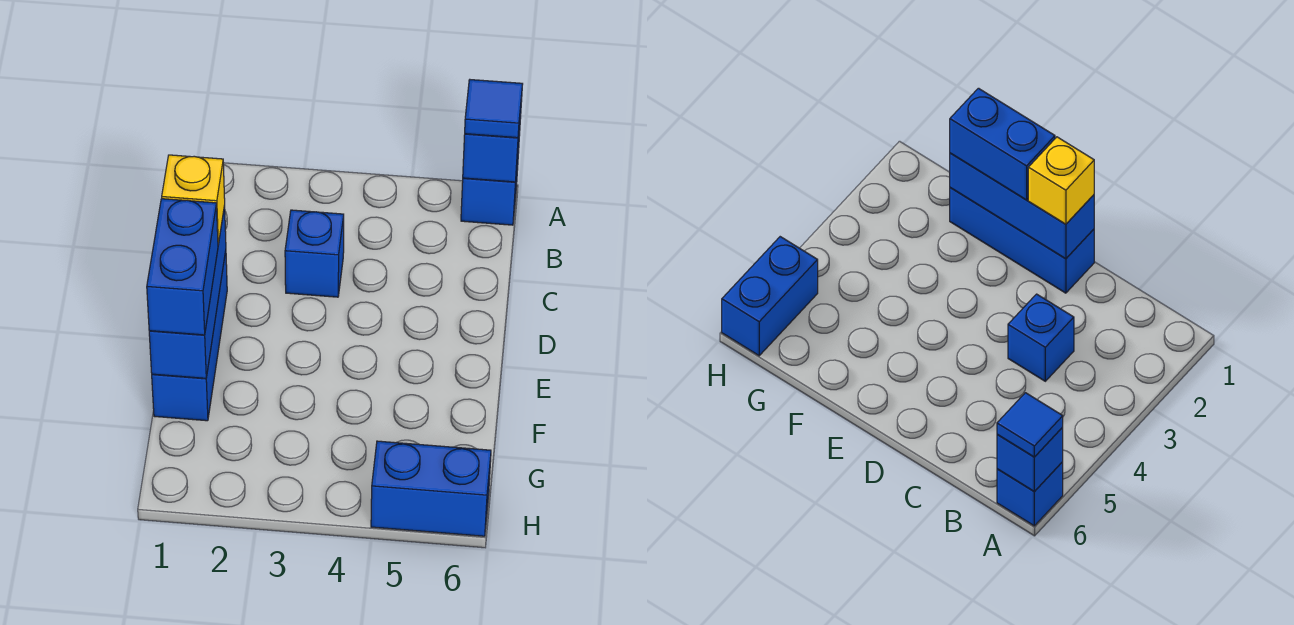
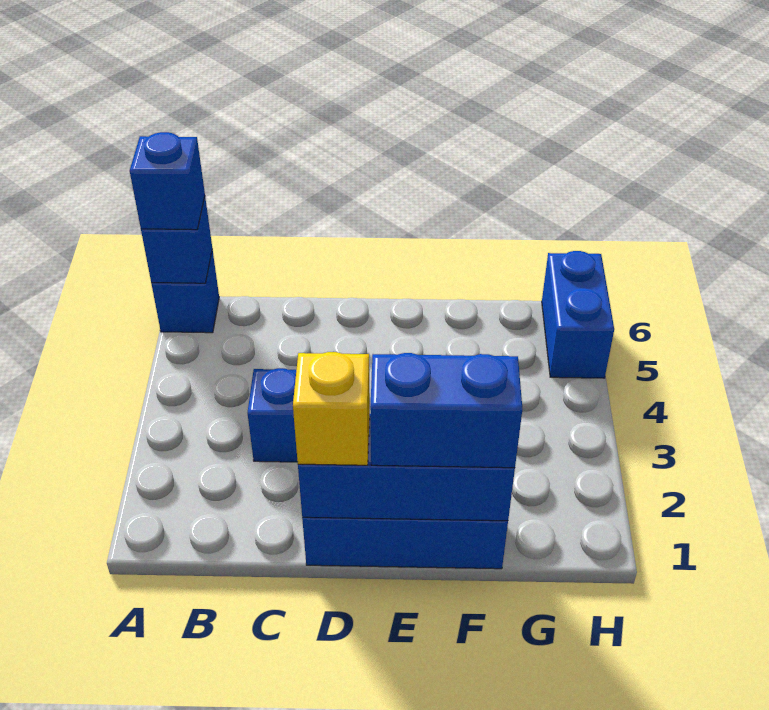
blue 1x1 tile [465,80,523,138] -> blue 1x1 brick [130,132,205,230]

